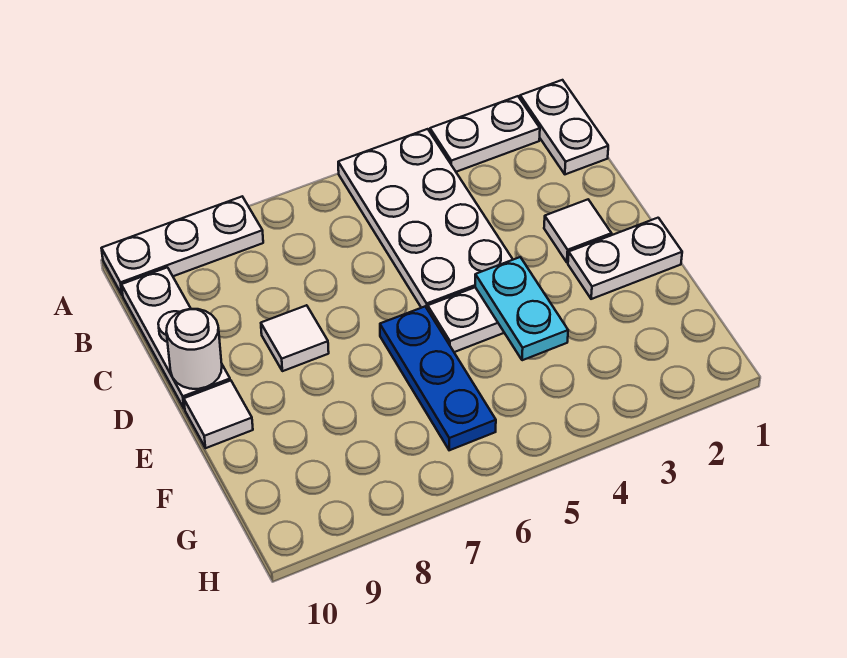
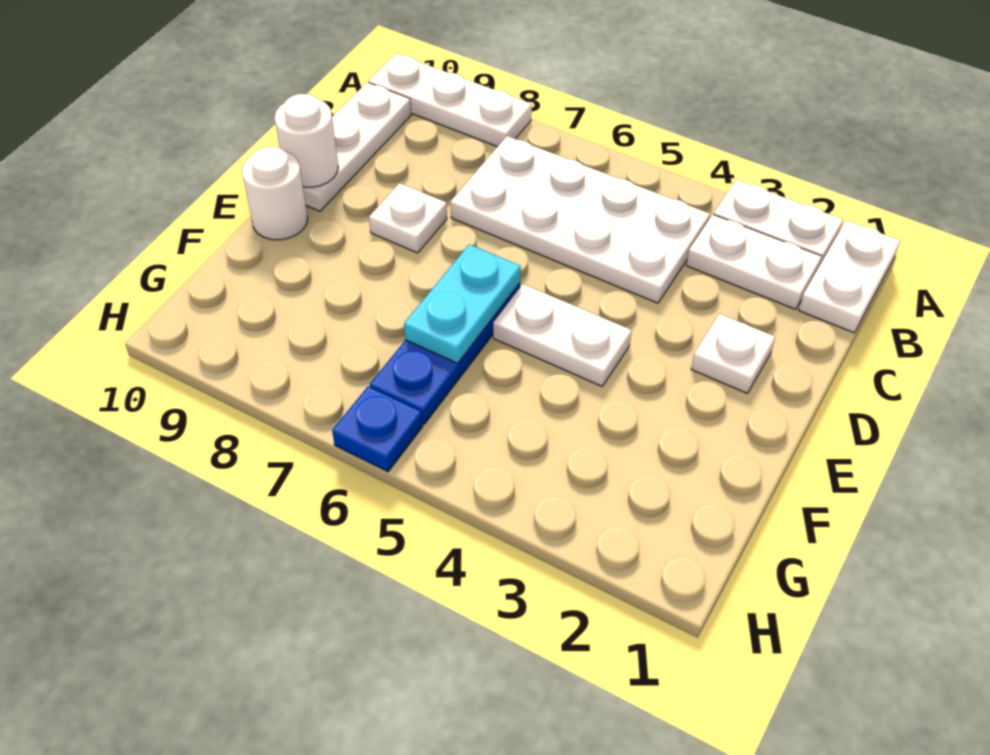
white 2x4 plate [338,129,513,309] -> white 2x4 plate turned to [450,136,710,303]
white 1x1 tile [544,200,611,262] -> white 1x1 plate [691,314,775,393]
white 1x1 tile [261,305,329,371] -> white 1x1 plate [369,183,447,253]
white 1x2 plate [568,218,682,299] -> white 1x2 plate moved to [686,215,822,309]
cyan 1x2 plate [475,257,568,360] -> cyan 1x2 plate moved to [404,244,521,363]
white 1x1 tile [184,380,253,448] -> white 1x1 round brick [242,147,308,240]
none -> blue 1x1 plate [332,386,423,472]

